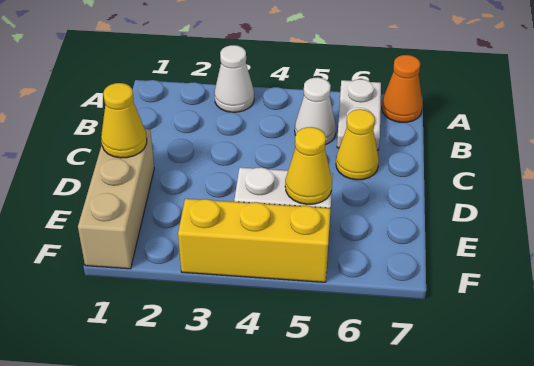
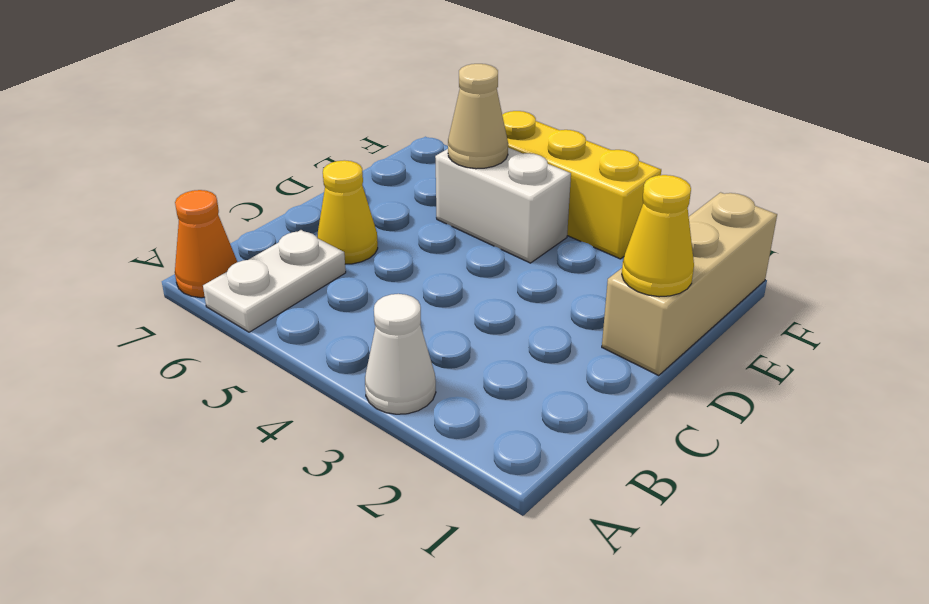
white 1x1 cone [295,77,336,145] -> none
yellow 1x1 cone [285,127,332,204] -> tan 1x1 cone [448,64,508,169]

